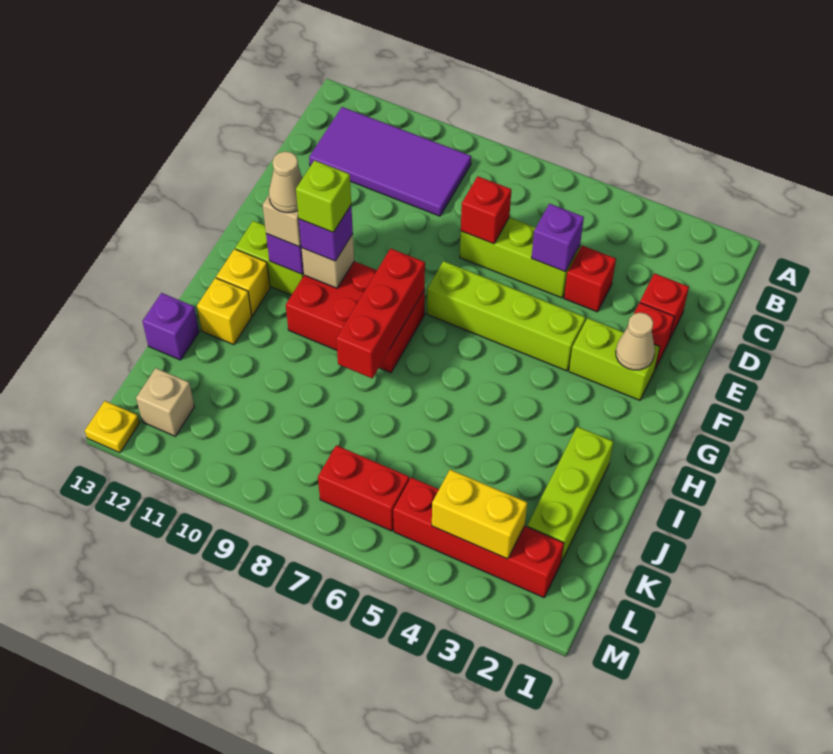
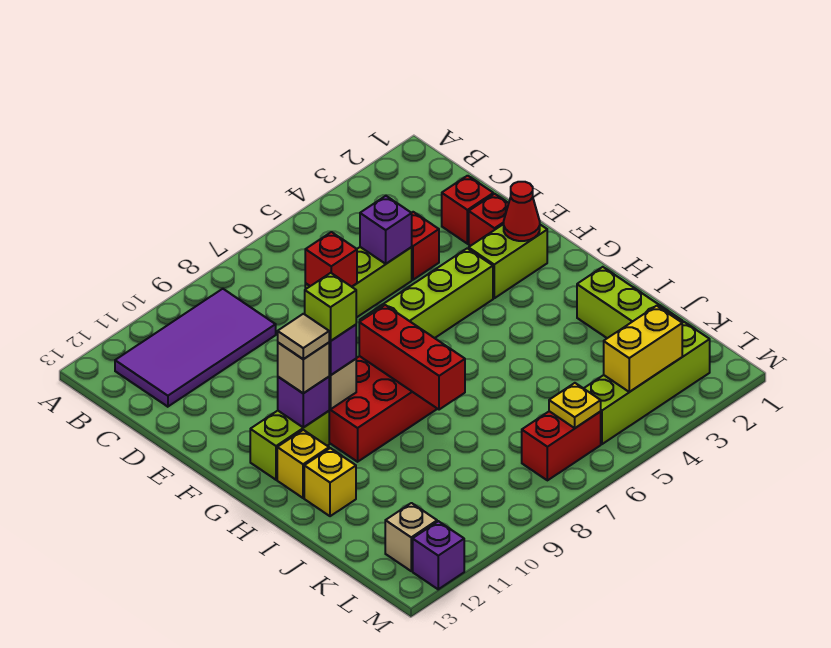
tan 1x1 cone [616,313,655,370] -> red 1x1 cone [504,182,540,241]
tan 1x1 cone [269,151,303,213] -> tan 1x1 tile [278,314,329,359]
purple 1x1 brick [142,293,199,360] -> purple 1x1 brick moved to [413,521,464,589]
red 1x4 brick [393,477,564,597] -> lime 1x4 brick [584,322,710,444]
yellow 1x1 plate [85,401,140,453] -> yellow 1x1 plate moved to [549,383,601,428]

